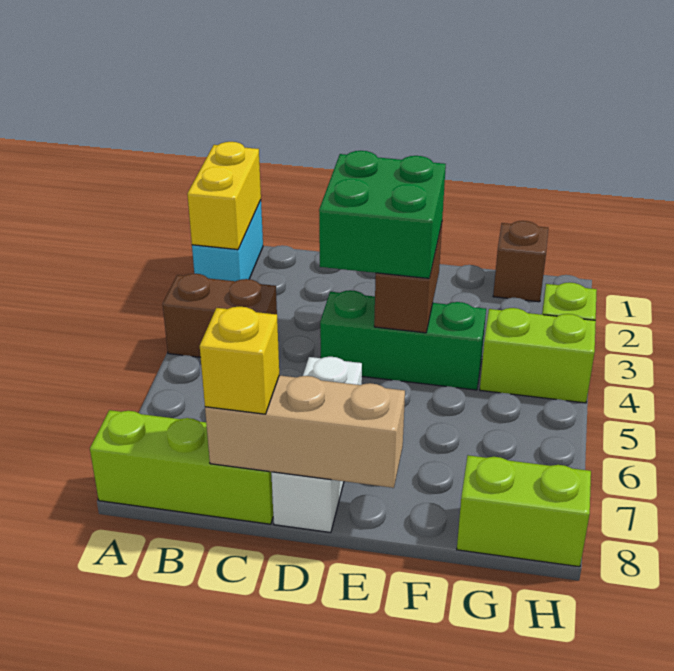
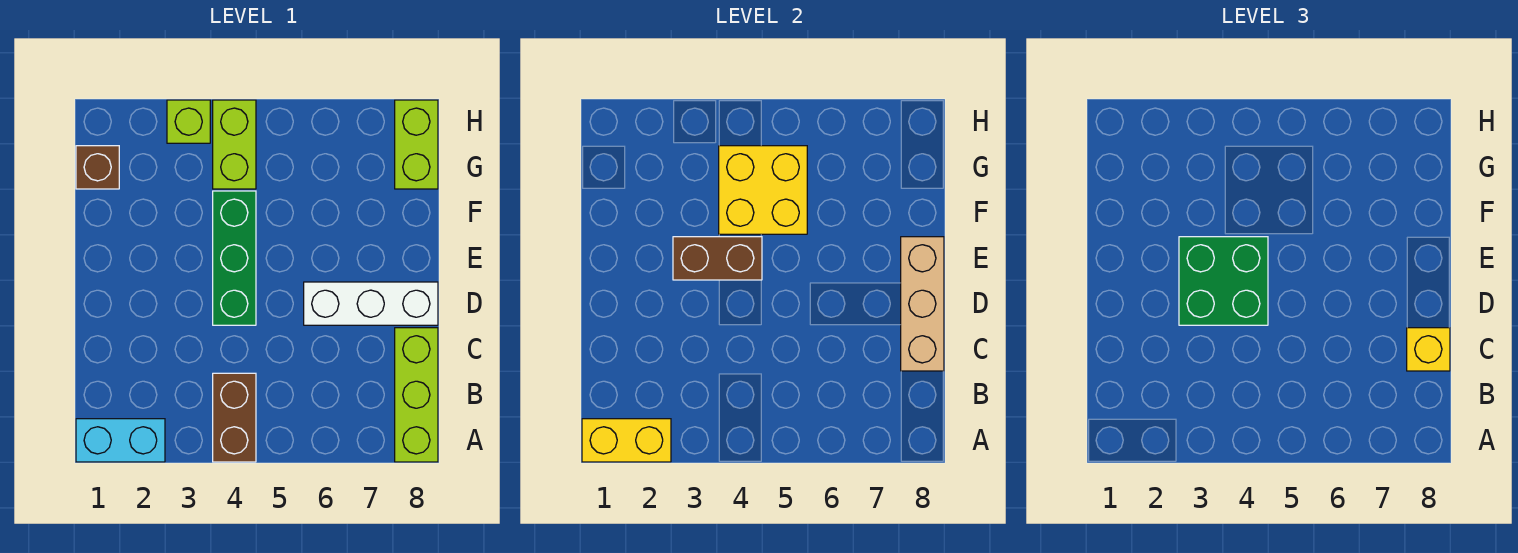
none -> yellow 2x2 brick [719,146,807,234]

